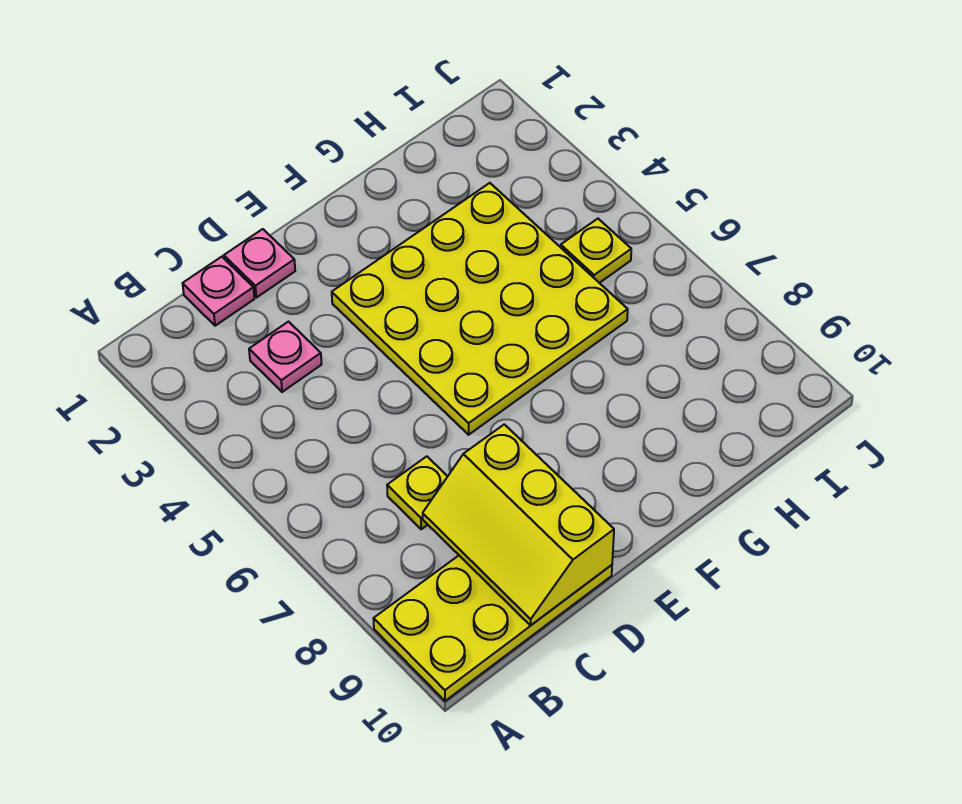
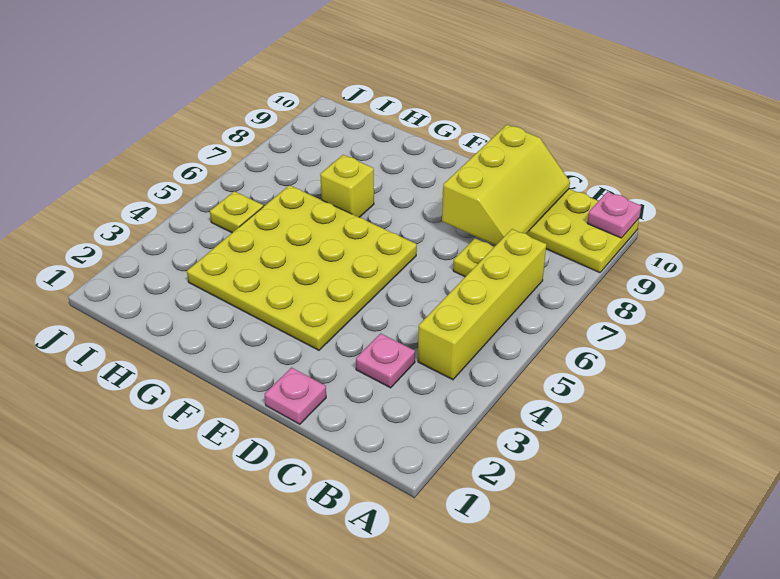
none -> yellow 1x4 brick [418,229,546,380]
pink 1x1 plate [183,257,254,326] -> pink 1x1 plate moved to [587,192,641,238]
none -> yellow 1x1 brick [320,155,374,217]

